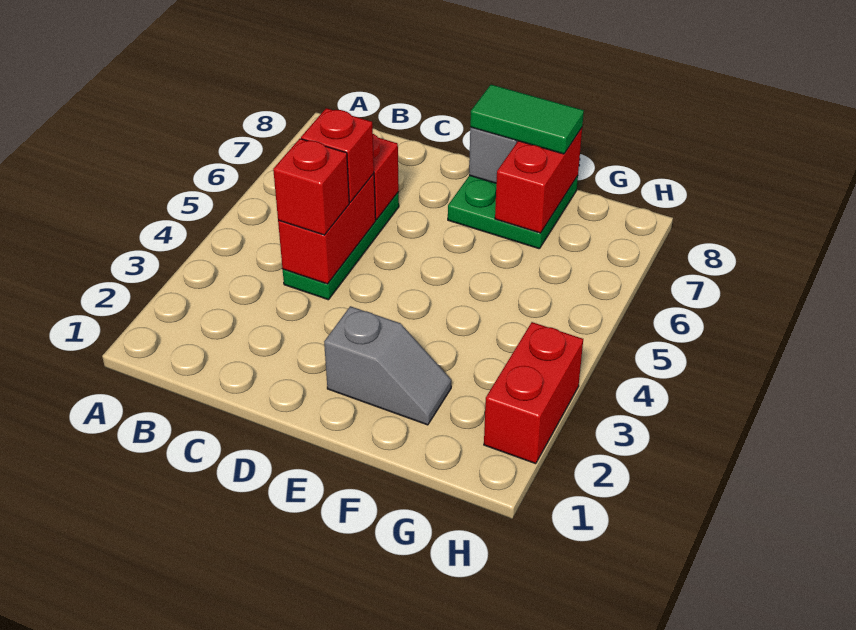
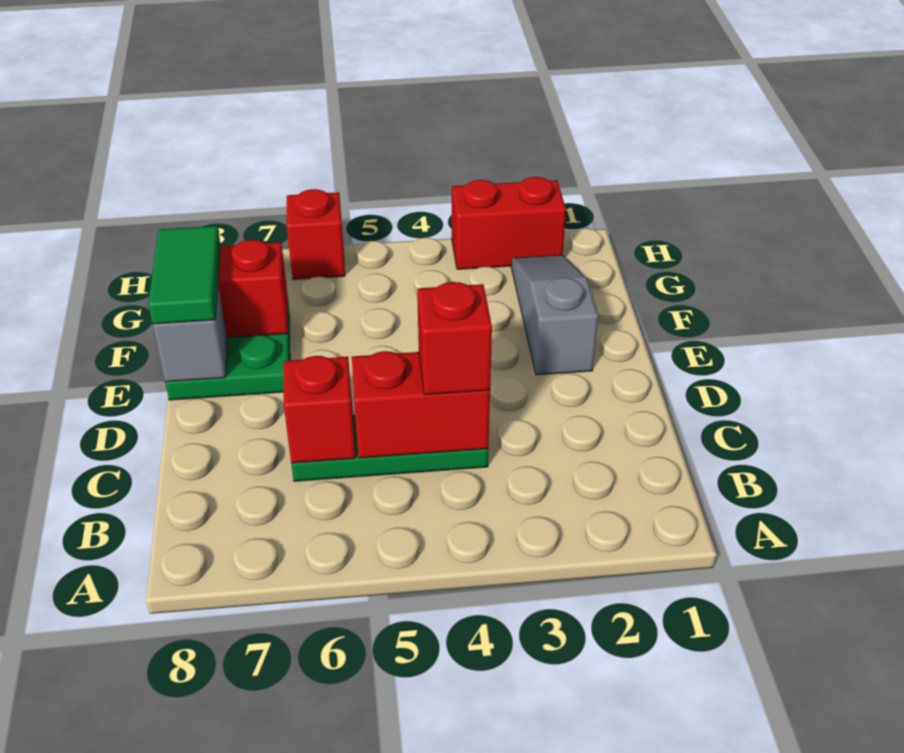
red 1x1 brick [301,108,374,202] -> red 1x1 brick moved to [287,189,345,280]
grey 1x2 slope [324,306,451,425] -> grey 1x3 slope [511,255,598,375]

